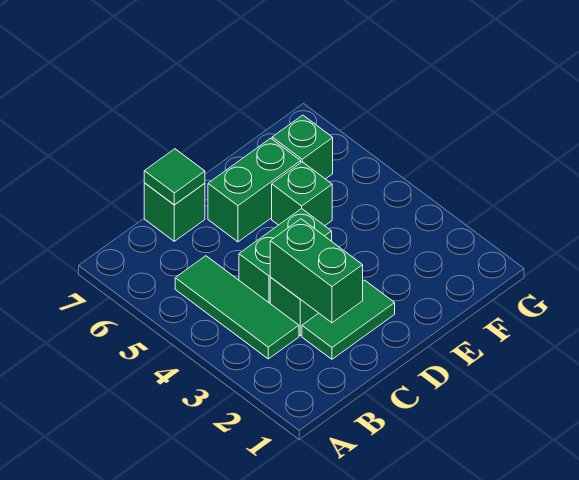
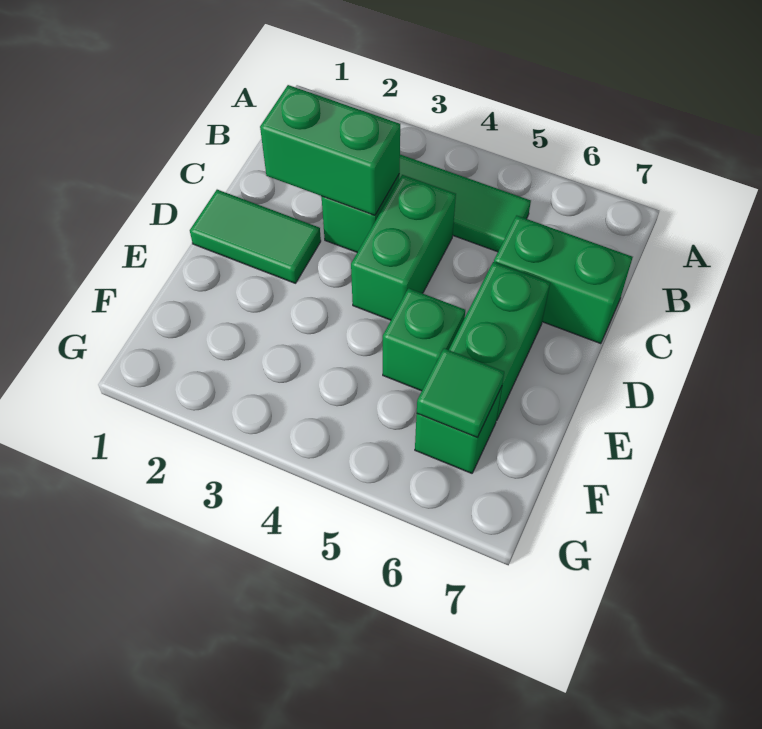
green 1x2 tile [302,280,395,359] -> green 1x2 tile turned to [190,190,321,283]
green 1x1 brick [144,183,205,241] -> green 1x2 brick [494,216,633,344]
green 1x1 tile [144,149,205,205] -> green 1x1 tile moved to [417,348,504,437]

